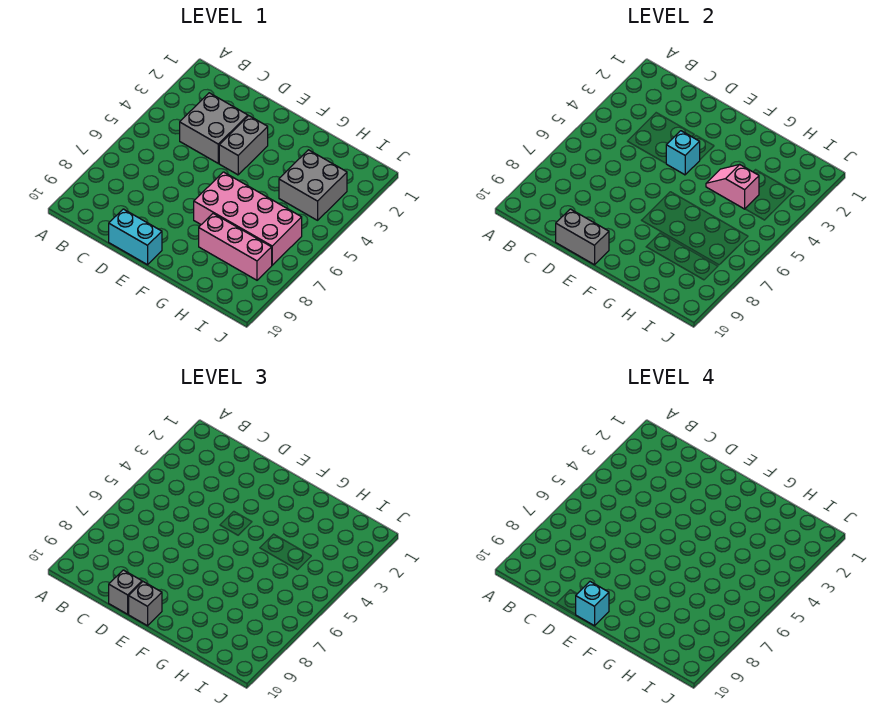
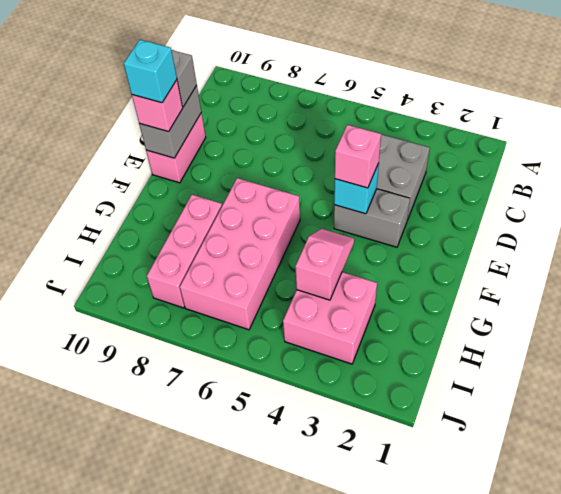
cyan 1x2 brick [109,209,162,265] -> pink 1x2 brick [146,113,206,183]
none -> pink 1x1 brick [335,125,381,188]
grey 1x1 brick [128,582,162,626] -> pink 1x1 brick [132,80,183,132]
grey 2x2 brick [279,150,347,220] -> pink 2x2 brick [283,272,377,364]

